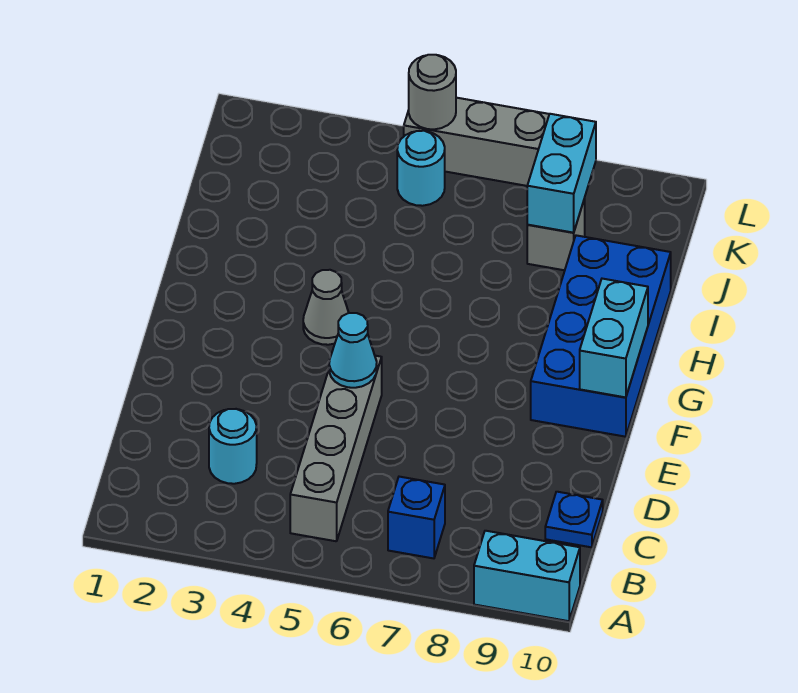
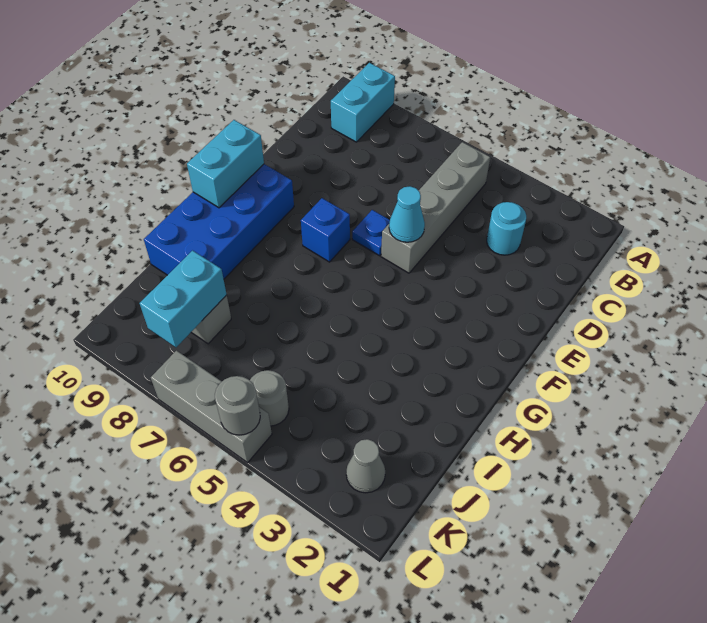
cyan 1x2 brick [474,531,580,621] -> cyan 1x2 brick turned to [331,63,395,142]
blue 1x1 brick [388,477,445,558] -> blue 1x1 brick moved to [301,198,350,262]
blue 1x1 plate [545,492,603,547] -> blue 1x1 plate moved to [352,210,390,256]
grey 1x1 cone [303,270,349,345] -> grey 1x1 cone moved to [346,439,385,493]
cyan 1x1 round brick [397,131,445,206] -> grey 1x1 round brick [250,370,289,426]

